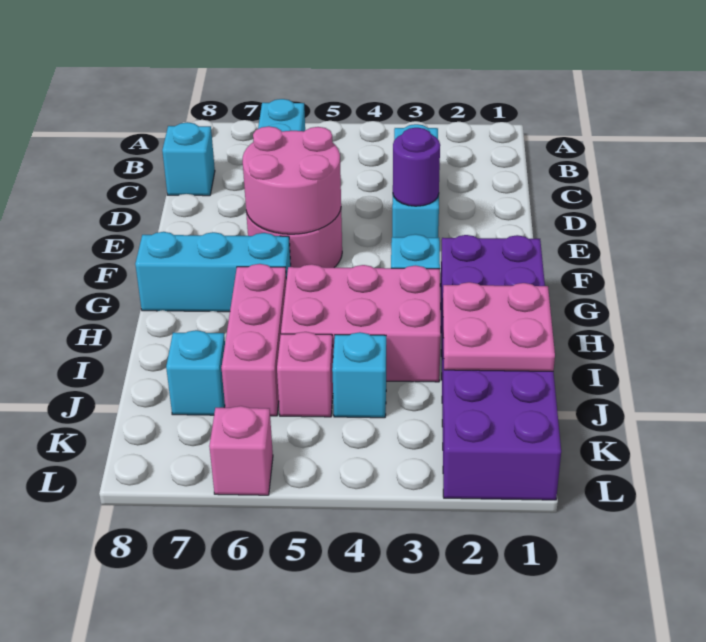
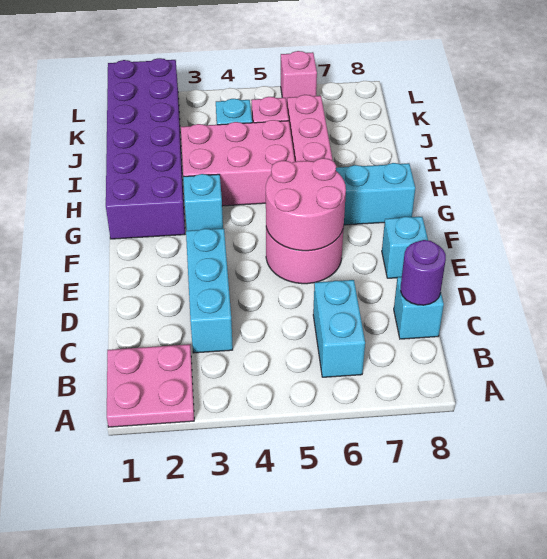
purple 1x1 round brick [393,128,440,206] -> purple 1x1 round brick moved to [401,240,446,305]
pink 2x2 plate [443,282,555,371] -> pink 2x2 plate moved to [107,344,194,427]
cyan 1x1 brick [166,330,225,415] -> cyan 1x1 brick moved to [382,217,428,278]

